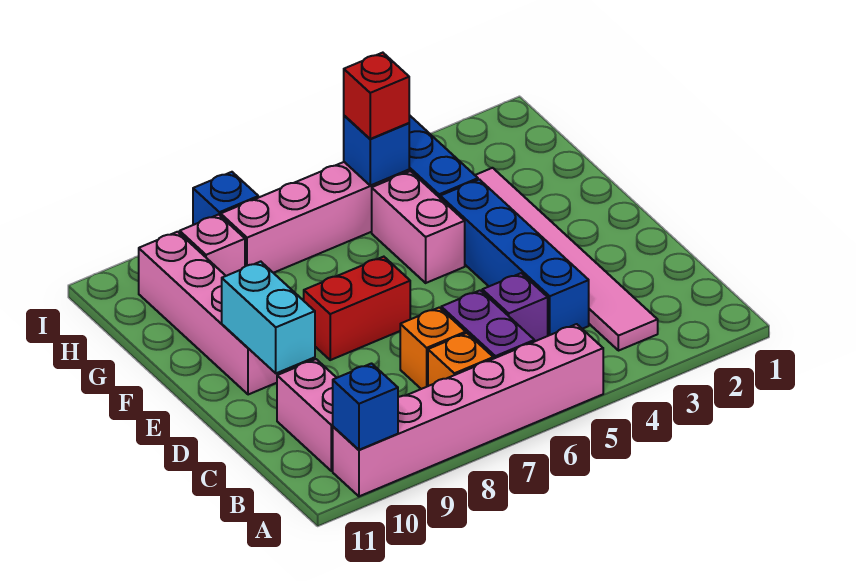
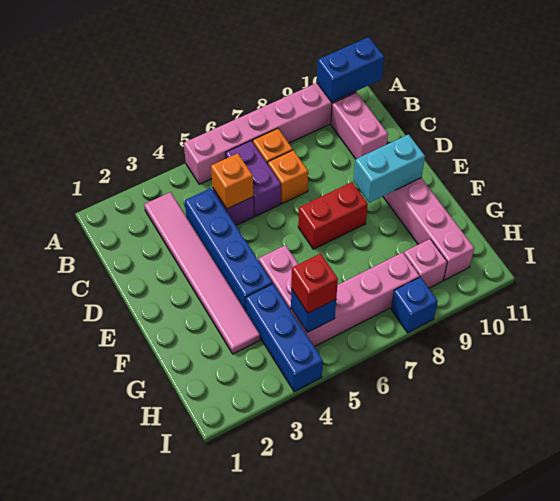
blue 1x1 brick [333,364,398,450] -> blue 1x2 brick [317,37,384,102]
none -> orange 1x1 brick [211,153,253,209]
cyan 1x2 brick [222,262,315,373] -> cyan 1x2 brick turned to [353,134,425,203]

